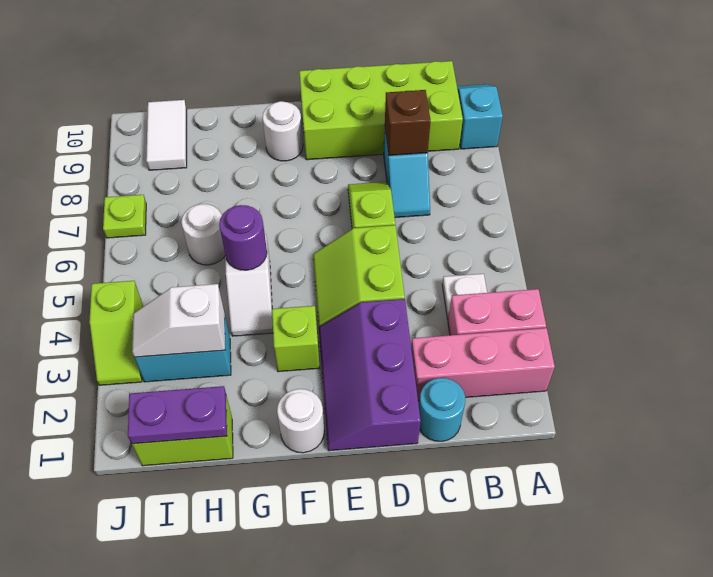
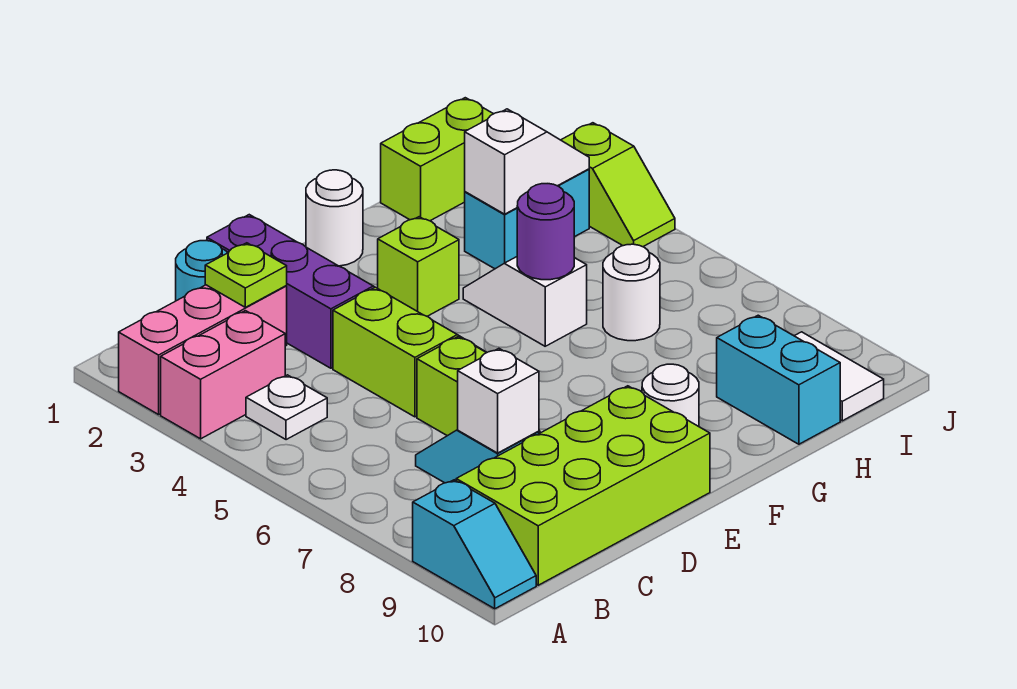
brown 1x1 brick [385,90,431,155] -> white 1x1 brick [458,349,539,453]
purple 1x2 plate [128,386,227,444] -> none
none -> cyan 1x2 brick [717,315,840,444]
lime 1x2 slope [89,281,143,385] -> lime 1x2 slope turned to [561,123,675,247]
lime 1x1 plate [103,195,146,238] -> lime 1x1 plate moved to [205,243,287,307]

